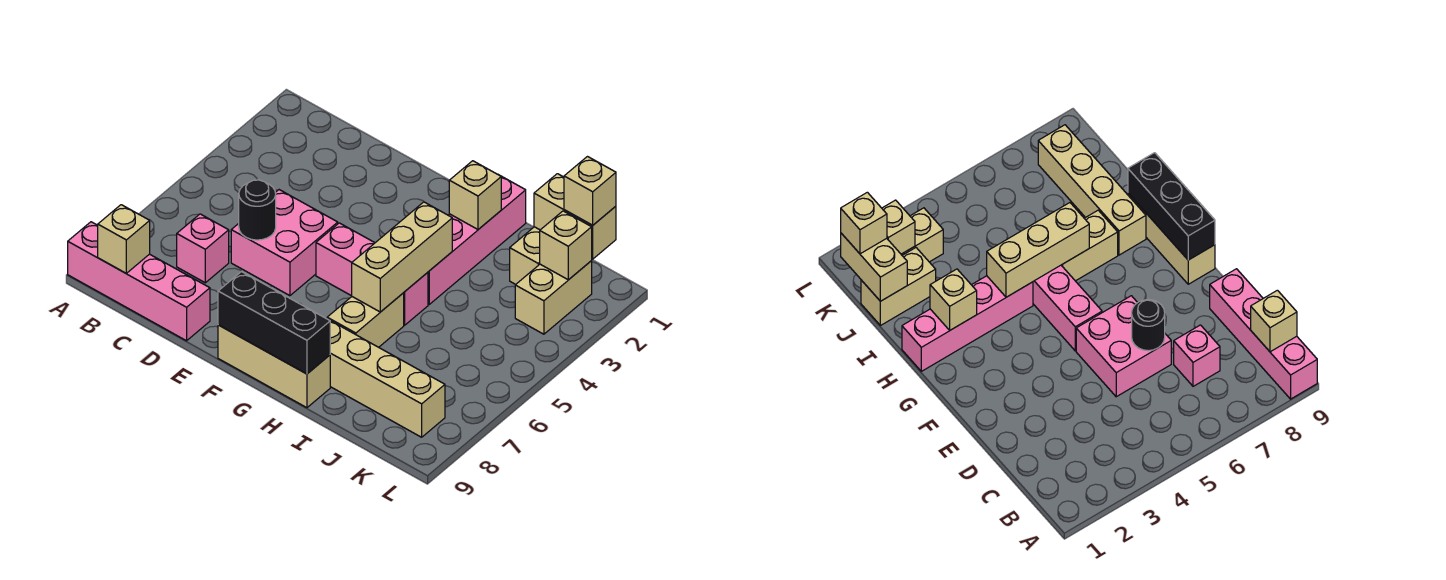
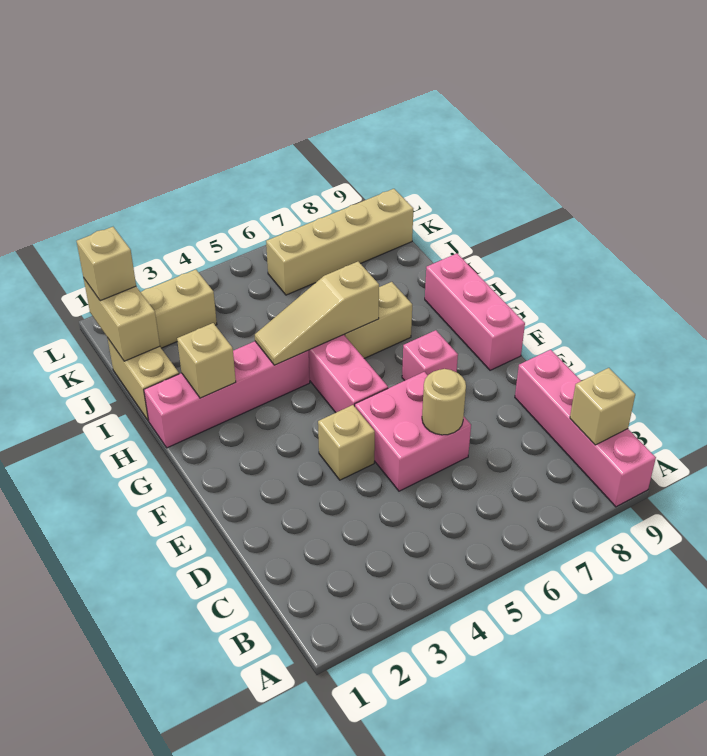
pink 1x1 brick [177,214,229,283] -> pink 1x1 brick moved to [402,330,458,381]
black 1x1 round brick [239,180,276,240] -> tan 1x1 round brick [422,369,466,435]
tan 1x3 brick [218,325,330,408] -> pink 1x3 brick [425,254,525,370]
black 1x3 brick [218,271,330,374] -> none
tan 1x3 brick [352,202,452,312] -> tan 1x3 slope [255,262,379,365]
tan 1x4 brick [330,321,445,437] -> tan 1x4 brick turned to [266,189,413,295]
tan 1x2 brick [510,227,540,284] -> tan 1x2 brick turned to [108,339,179,421]
tan 1x1 brick [540,211,592,280] -> tan 1x1 brick moved to [318,405,375,480]

